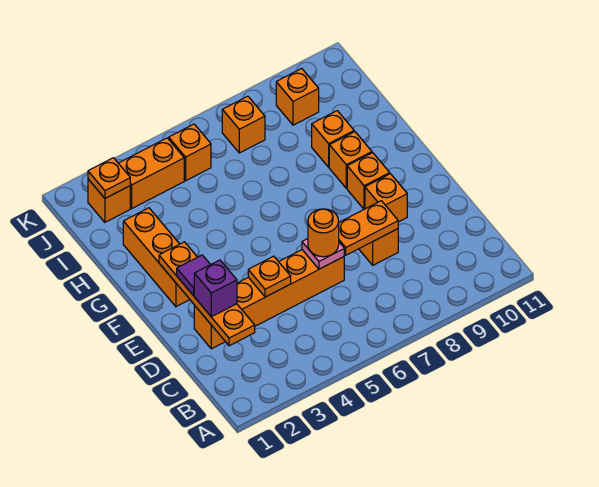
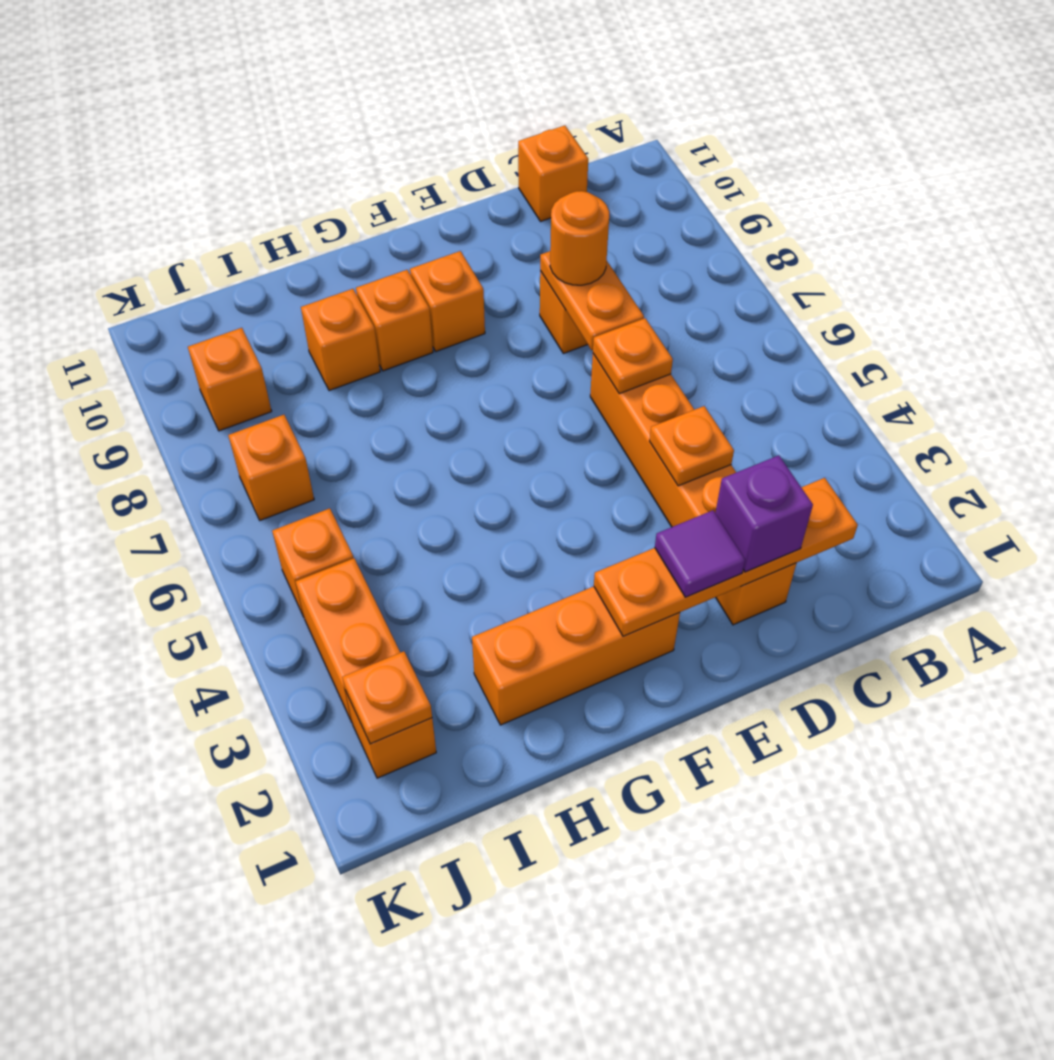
pink 1x1 plate [302,239,344,269] -> orange 1x1 plate [593,318,673,394]
orange 1x1 round brick [308,209,339,257] -> orange 1x1 round brick moved to [550,191,609,285]
orange 1x1 brick [365,174,407,222] -> orange 1x1 brick moved to [518,125,588,222]

